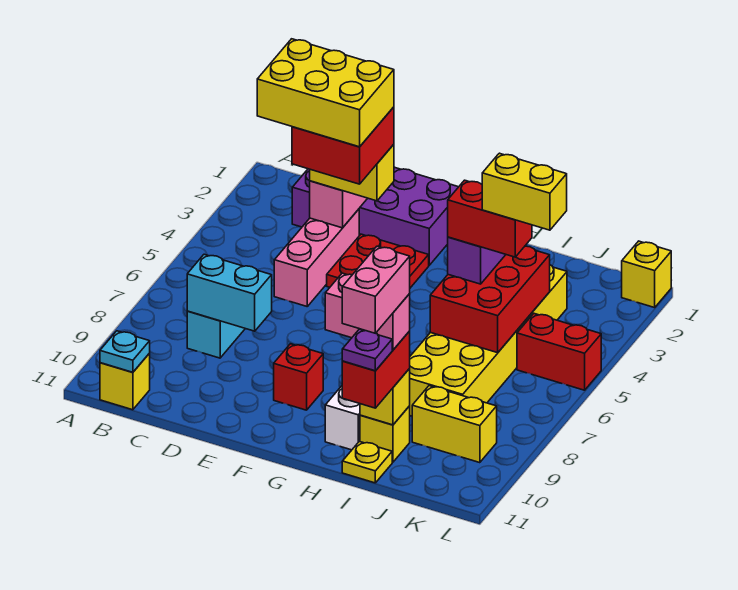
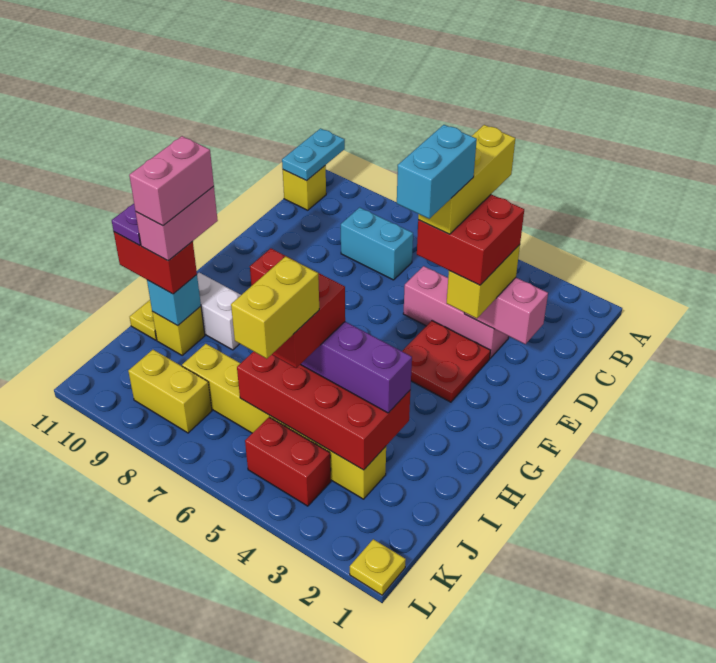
cyan 1x1 plate [100,331,150,372] -> cyan 1x2 plate [282,128,345,181]
purple 2x4 brick [292,167,458,265] -> none
yellow 2x3 brick [257,39,394,147] -> yellow 1x3 brick [418,125,515,234]
cyan 1x2 brick [187,254,272,331] -> cyan 1x2 brick moved to [397,125,477,219]
yellow 2x6 brick [409,265,567,416] -> yellow 1x6 brick [182,344,386,499]
red 2x3 brick [430,246,550,353] -> red 2x4 brick [237,352,410,470]
yellow 1x1 brick [360,369,410,425] -> cyan 1x1 brick [147,275,201,326]
pink 1x2 brick [342,246,410,333] -> pink 1x2 brick turned to [129,136,214,226]
yellow 1x2 brick [412,386,497,463] -> yellow 1x2 brick turned to [128,350,212,433]
red 1x2 brick [517,314,601,390] -> red 1x2 brick turned to [245,417,331,506]
yellow 1x1 brick [622,241,671,308] -> yellow 1x1 plate [350,539,406,595]

